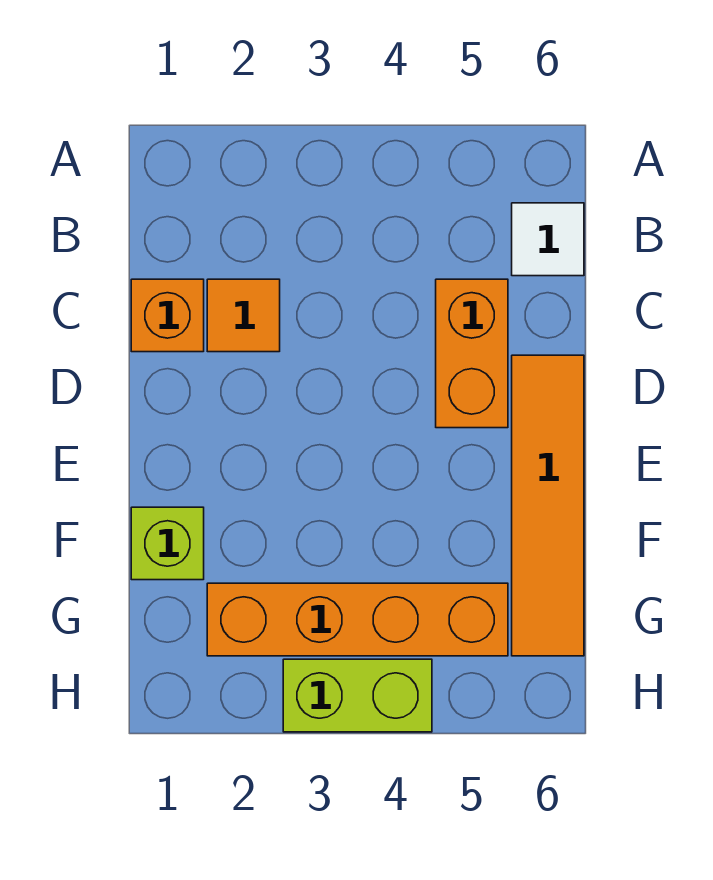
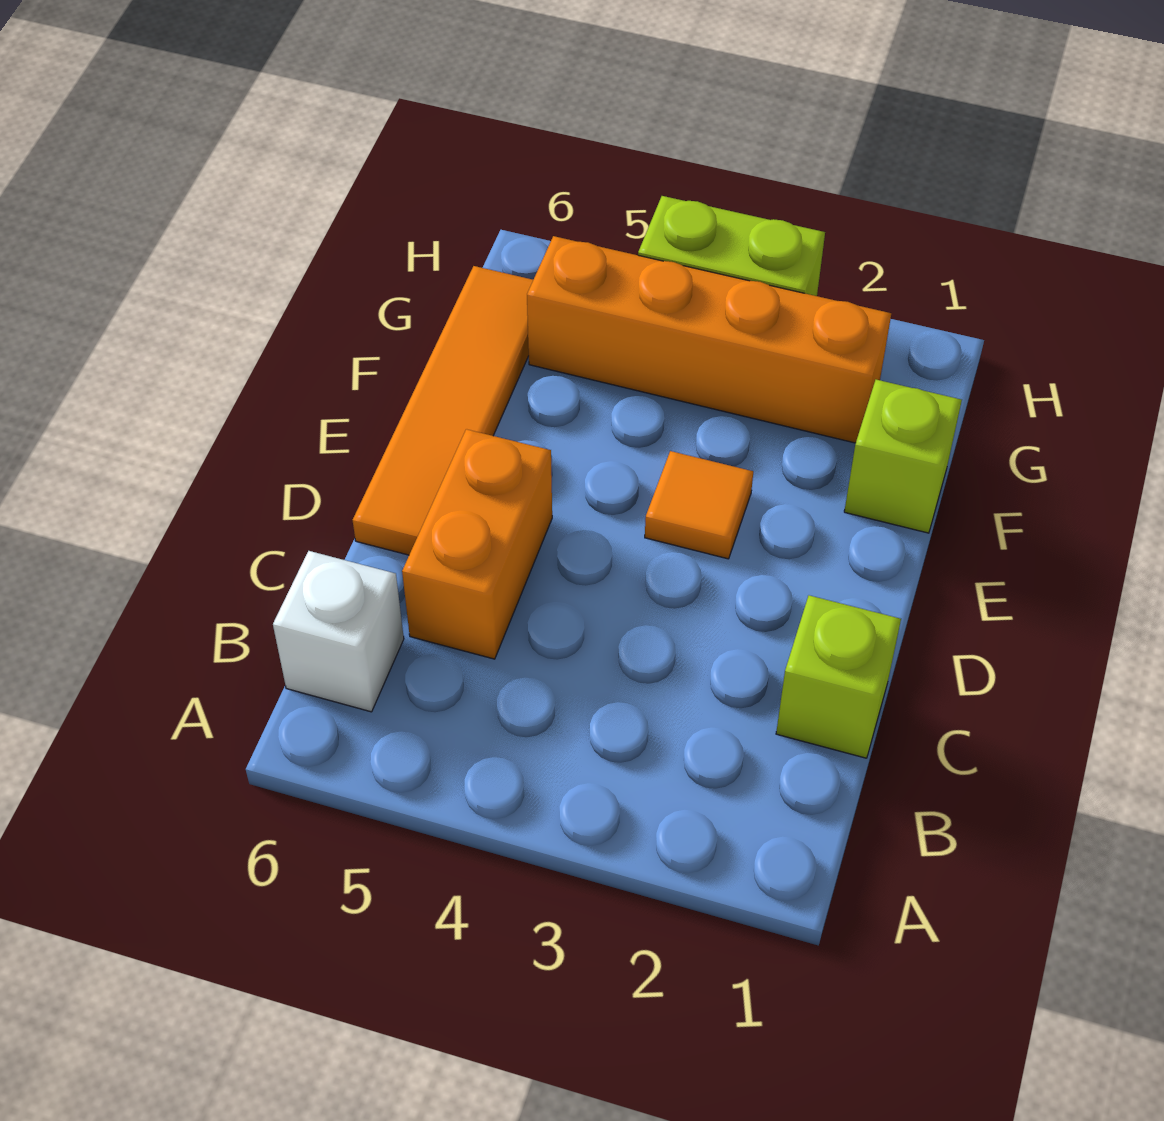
white 1x1 tile [512,203,584,276] -> white 1x1 brick [273,551,404,712]
orange 1x1 brick [131,279,204,352] -> lime 1x1 brick [776,595,901,758]
orange 1x1 tile [207,279,280,352] -> orange 1x1 tile moved to [645,451,753,559]

